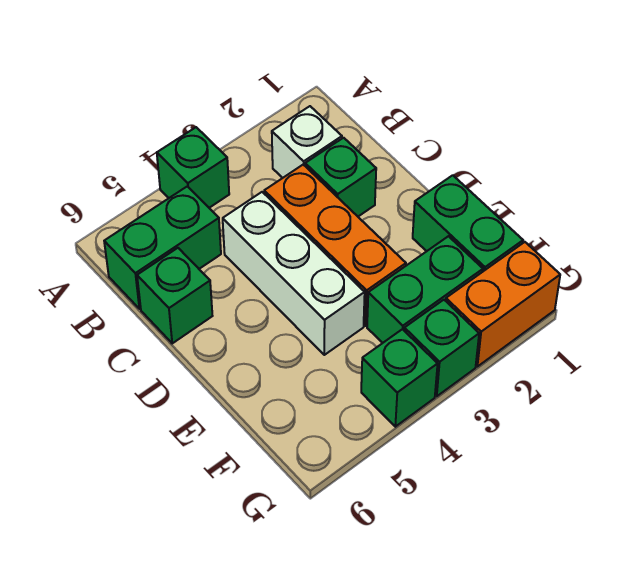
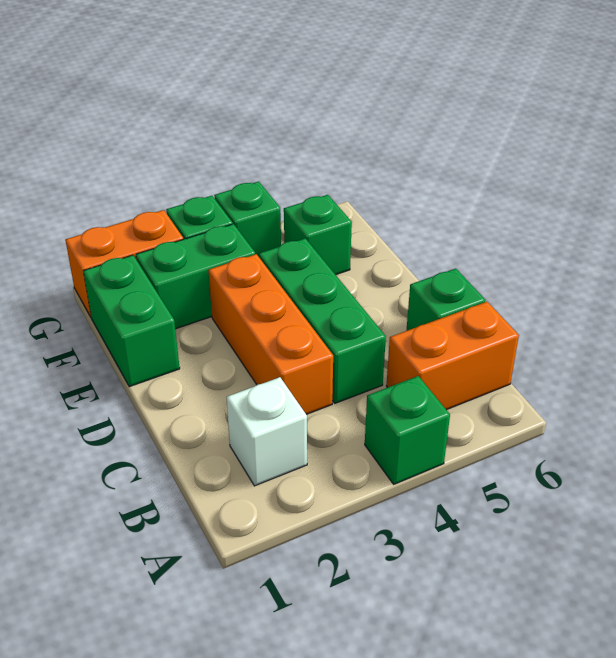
green 1x2 brick [104,186,221,309] -> orange 1x2 brick [386,302,519,410]
green 1x1 brick [305,138,376,216] -> green 1x1 brick moved to [284,195,352,275]
white 1x3 brick [223,192,365,355] -> green 1x3 brick [259,238,386,403]

